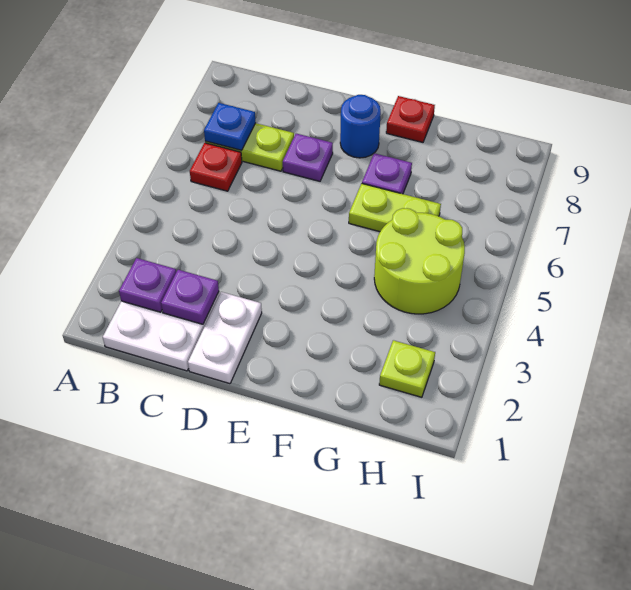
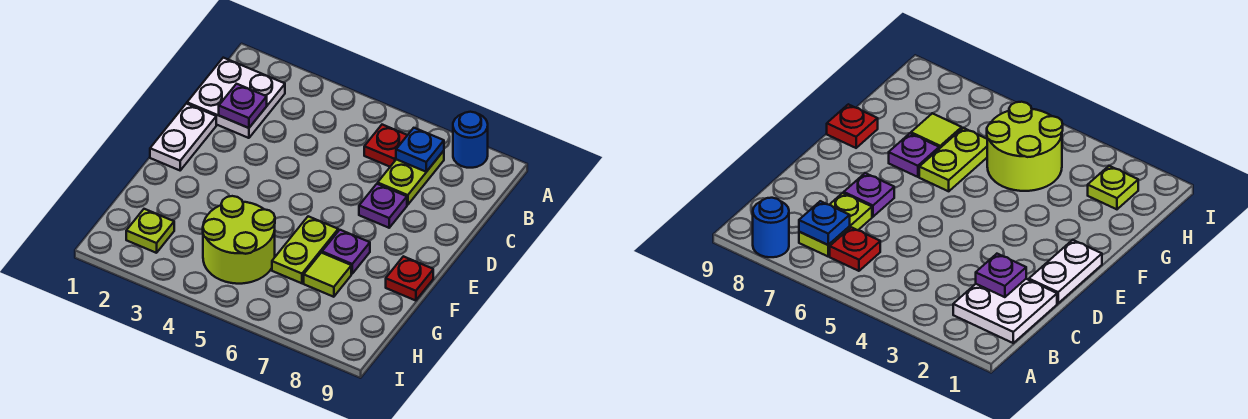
purple 1x1 plate [119,258,176,312] -> none
white 1x2 plate [188,292,262,384] -> white 1x2 plate turned to [150,104,216,170]
blue 1x1 round brick [340,95,381,158] -> blue 1x1 round brick moved to [453,112,488,168]
none -> lime 1x1 tile [304,253,351,297]

